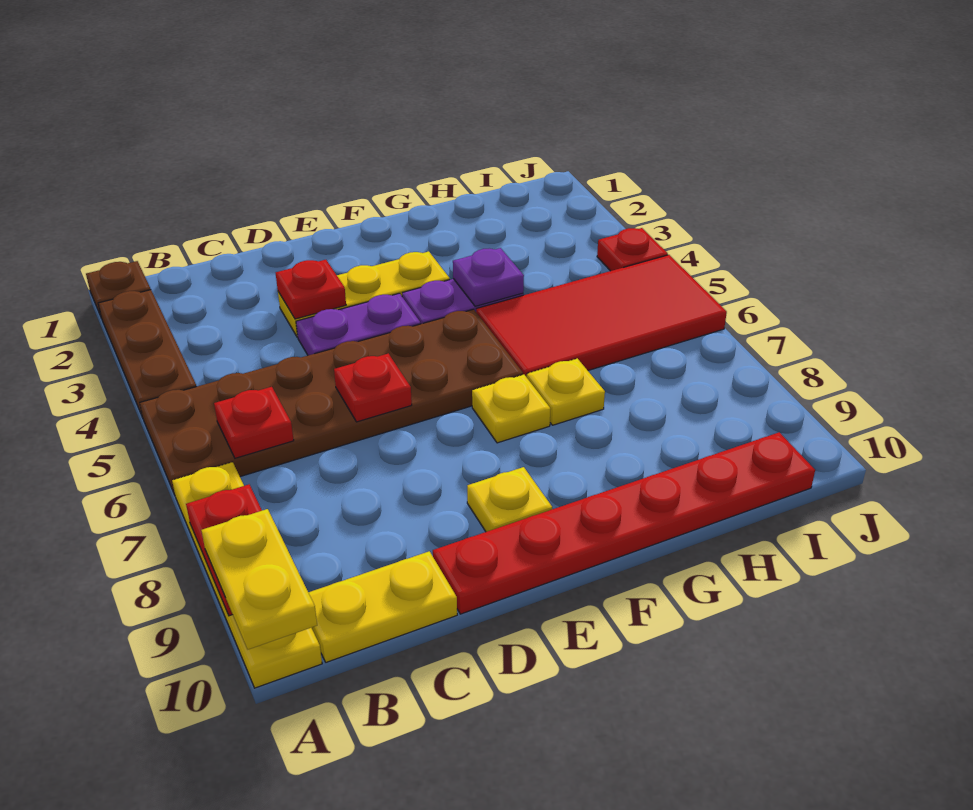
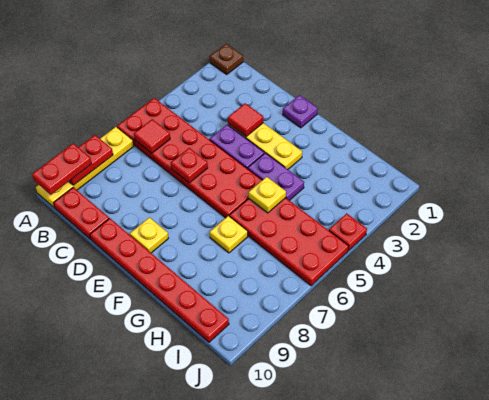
brown 1x3 plate [98,290,197,417] -> none
brown 2x6 plate [140,309,523,495] -> red 2x6 plate [117,98,262,218]
yellow 1x2 plate [201,509,317,649] -> red 1x2 plate [32,143,92,195]
red 1x1 plate [214,387,294,458] -> red 1x1 tile [134,119,170,153]
yellow 1x2 plate [309,551,457,662] -> red 1x2 plate [54,187,109,239]
red 1x1 plate [276,260,346,319] -> red 1x1 tile [228,103,263,137]
yellow 1x1 plate [472,375,551,443] -> yellow 1x1 plate moved to [249,177,286,213]
purple 1x1 plate [453,248,524,306] -> purple 1x1 plate moved to [283,95,318,128]
red 2x4 tile [476,255,727,377] -> red 2x4 plate [229,198,349,286]

